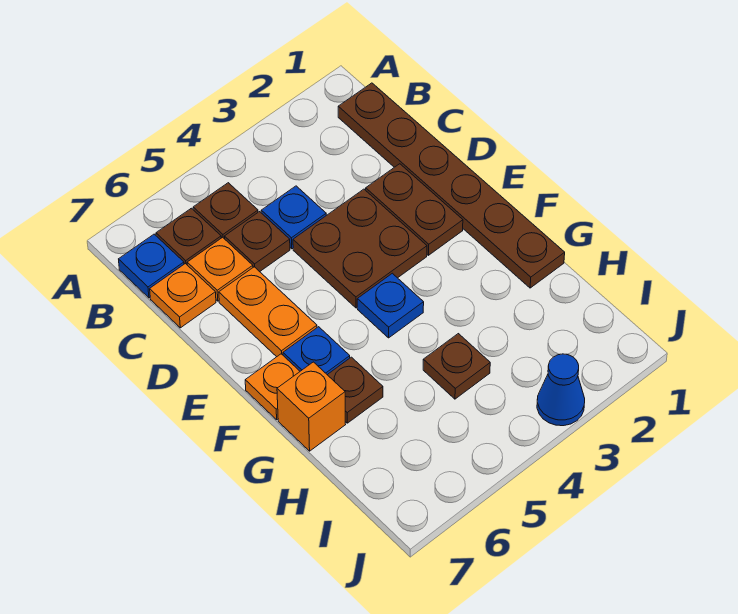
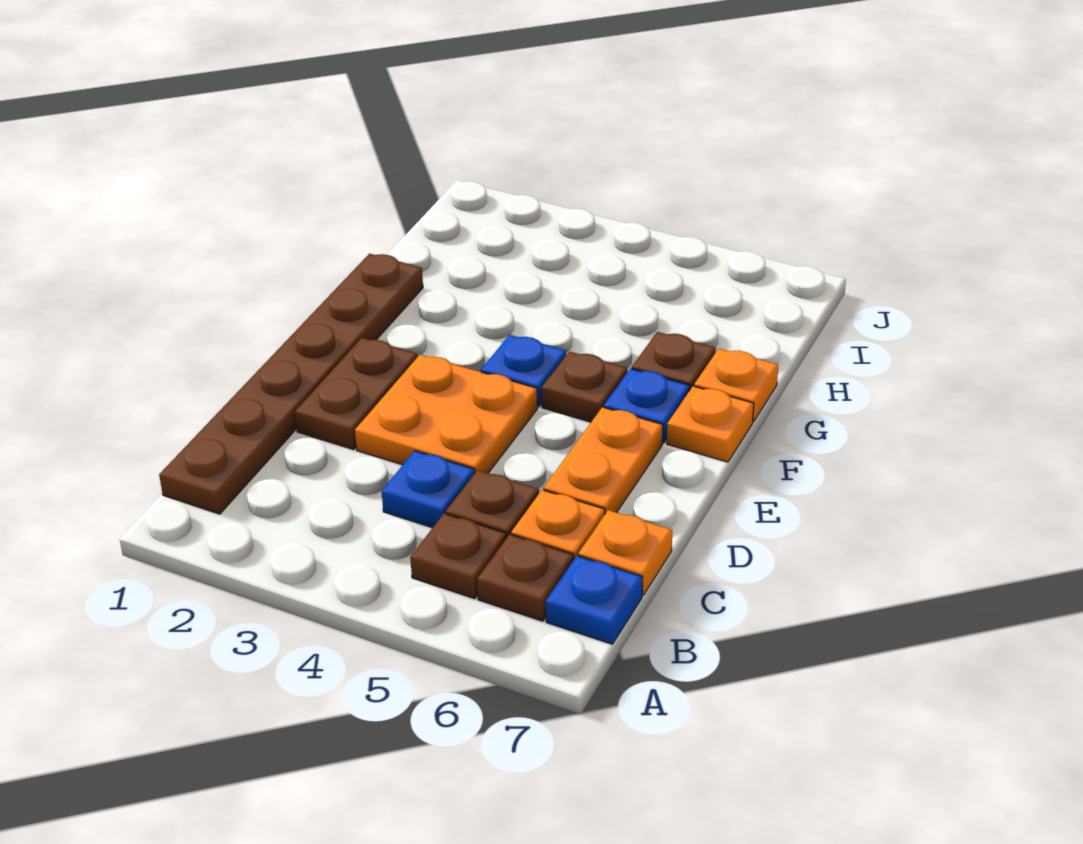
brown 2x2 plate [293,189,427,308] -> orange 2x2 plate [355,355,538,473]
orange 1x1 brick [277,362,346,451] -> orange 1x1 plate [694,349,778,422]
brown 1x1 plate [423,334,490,399] -> brown 1x1 plate moved to [542,352,627,422]
blue 1x1 cone [537,354,585,426] -> none

